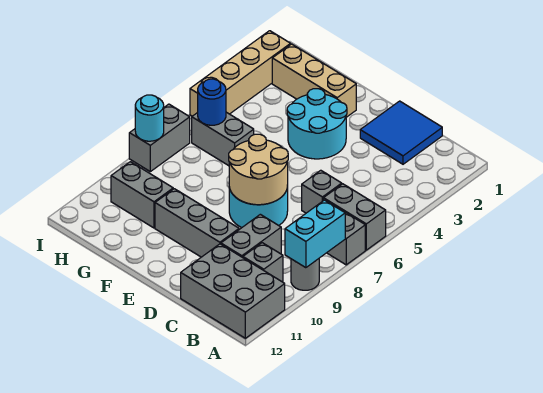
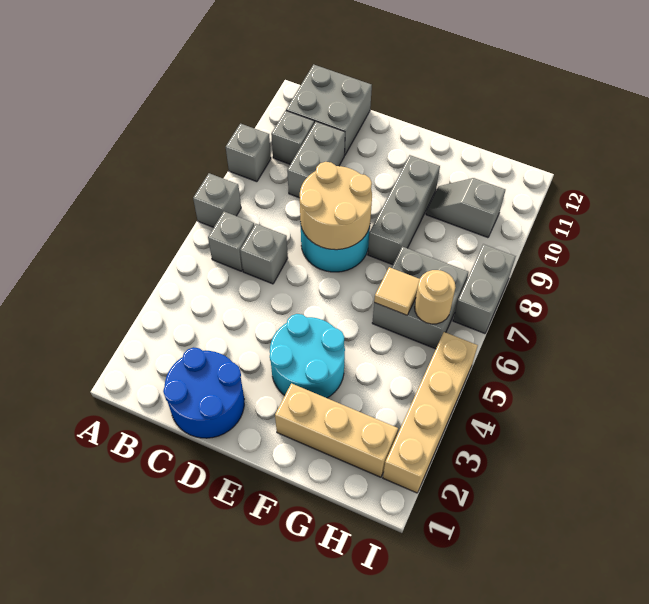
grey 1x2 brick [324,184,386,250] -> grey 1x1 brick [208,212,254,271]
cyan 1x2 brick [285,200,345,268] -> none
grey 1x1 round brick [291,259,319,290] -> grey 1x1 brick [226,124,271,182]
grey 2x3 brick [181,244,285,338] -> grey 2x2 brick [286,64,372,155]
blue 2x2 tile [360,101,442,164] -> blue 2x2 round brick [163,347,244,438]
grey 1x3 brick [155,189,239,257] -> grey 1x3 brick turned to [368,155,440,265]
grey 1x2 brick [192,112,254,166] -> grey 2x2 brick [372,247,468,349]
none -> tan 1x1 tile [374,267,419,315]
grey 1x2 brick [111,162,173,228] -> grey 1x2 slope [426,178,505,238]
blue 1x1 round brick [198,79,226,125] -> tan 1x1 round brick [415,270,456,324]
cyan 1x1 round brick [135,95,164,141] -> none

